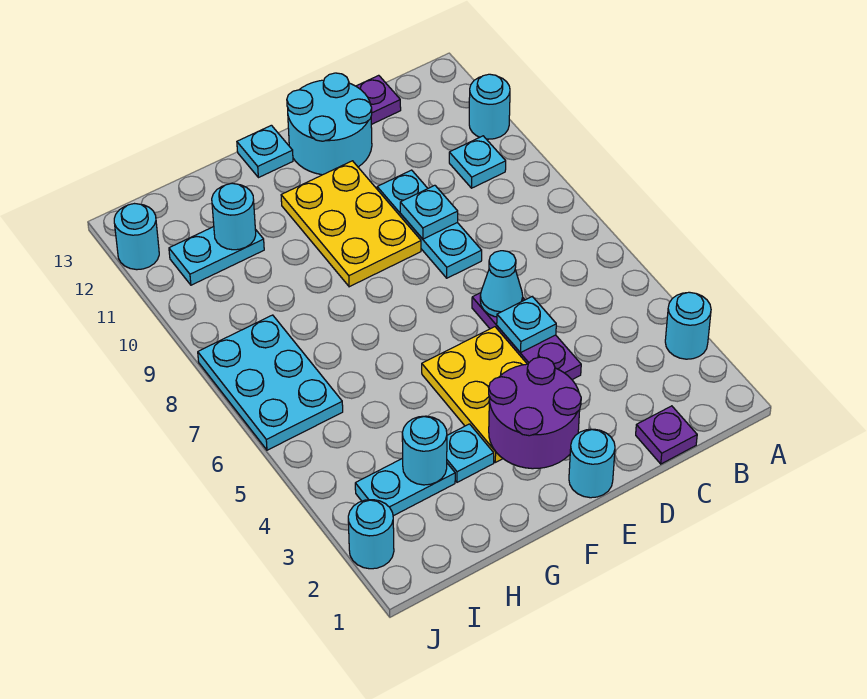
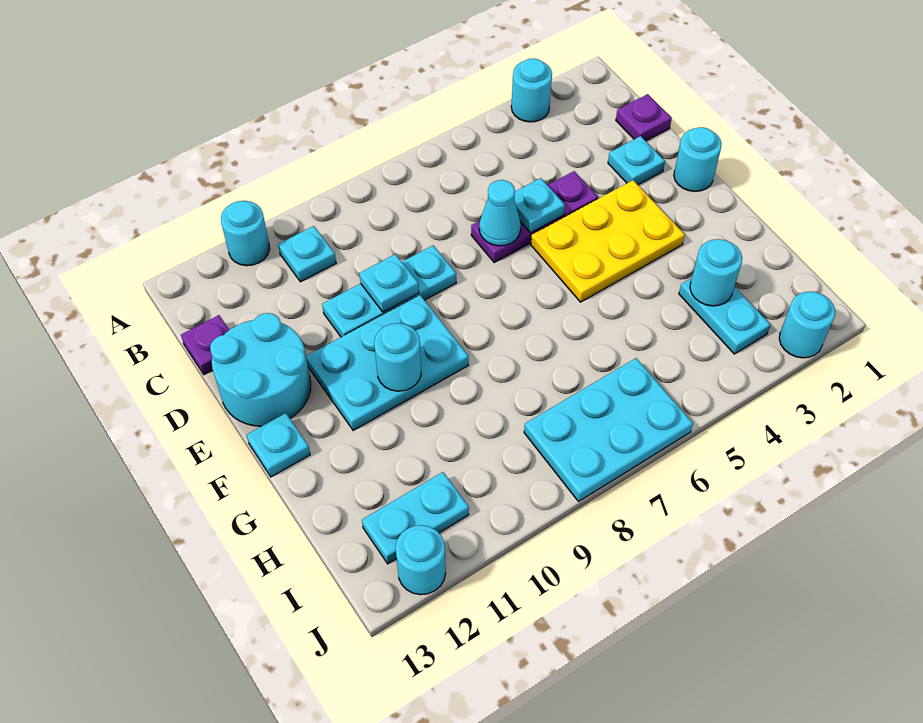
purple 2x2 round brick [489,357,581,469] -> none
yellow 2x3 plate [281,161,421,287] -> cyan 2x3 plate [306,295,469,431]
cyan 1x1 plate [447,424,494,482] -> cyan 1x1 plate moved to [608,136,665,185]
cyan 1x2 plate [169,227,264,285] -> cyan 1x2 plate turned to [362,472,469,564]
cyan 1x1 round brick [212,183,256,250] -> cyan 1x1 round brick moved to [374,323,421,391]

